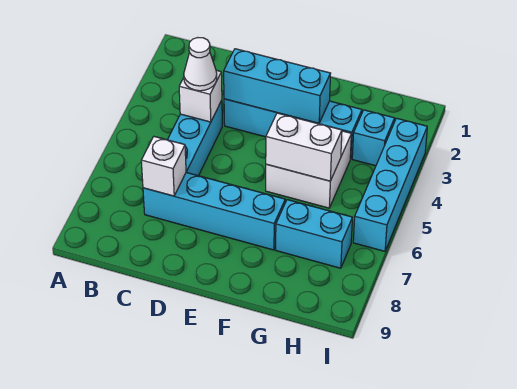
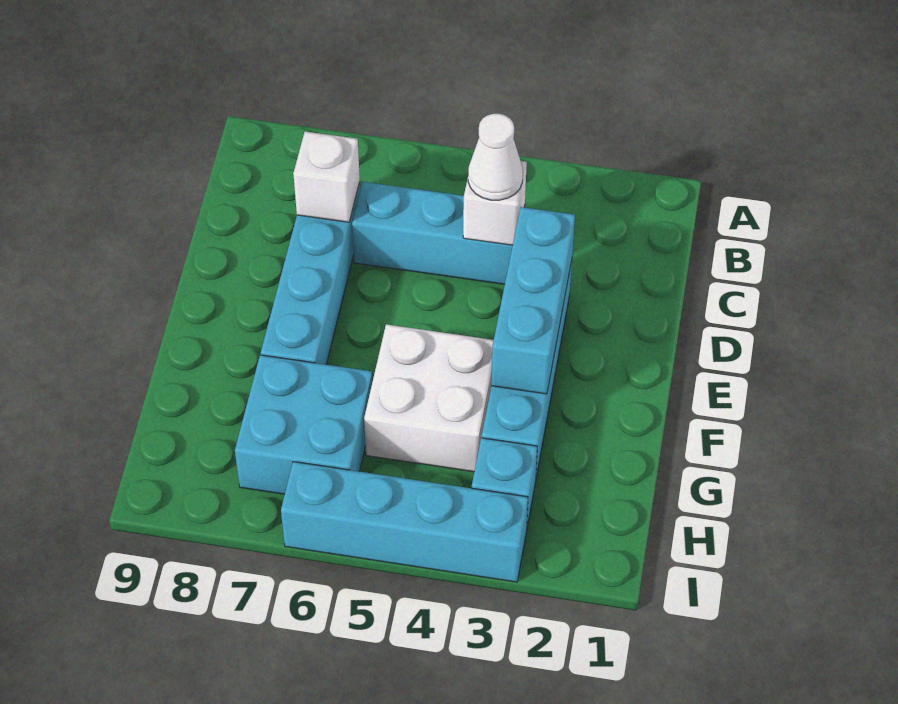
white 1x2 brick [266,113,342,181] -> none
cyan 1x2 brick [276,200,353,268] -> cyan 2x2 brick [235,355,373,494]

